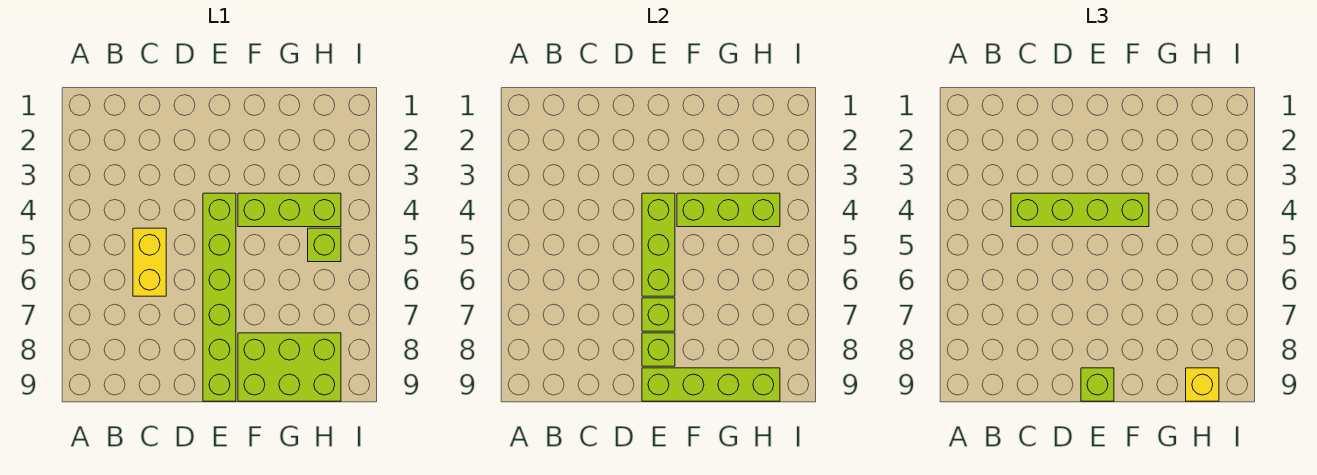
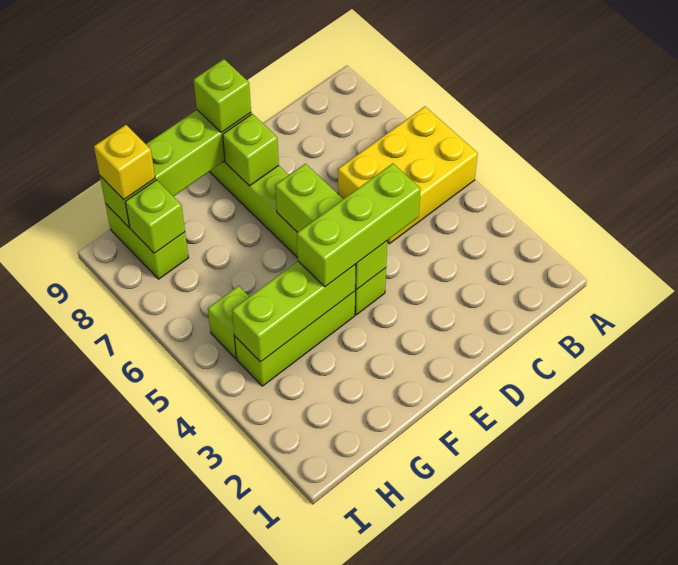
lime 1x4 brick [1011,193,1149,227] -> lime 1x3 brick [297,163,421,287]
yellow 1x2 brick [133,228,166,296] -> yellow 2x3 brick [338,107,478,244]
lime 1x1 brick [642,298,675,331] -> lime 1x1 brick moved to [125,180,185,253]
lime 2x3 brick [238,333,341,401] -> lime 1x2 brick [106,204,189,279]

